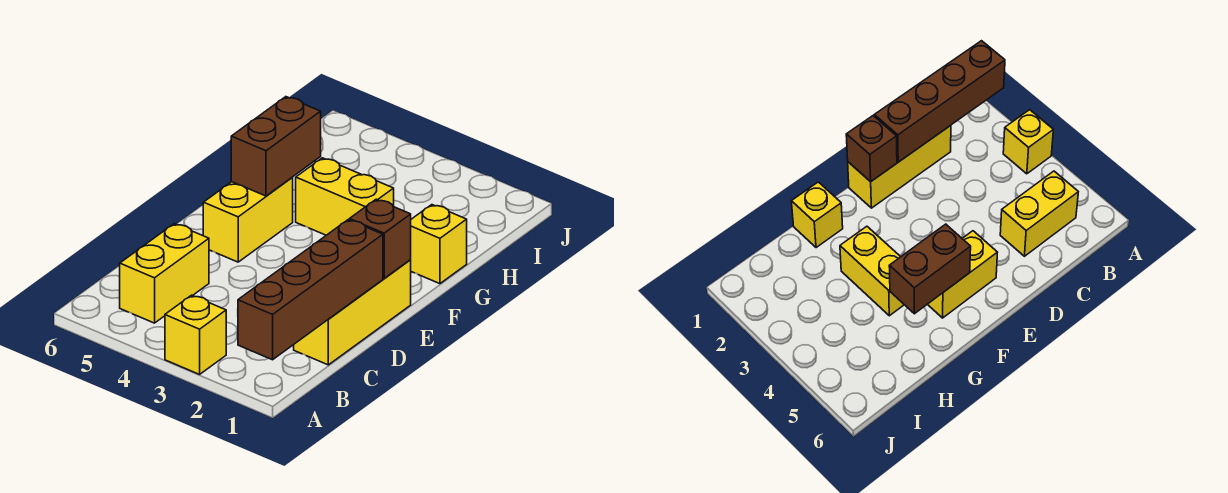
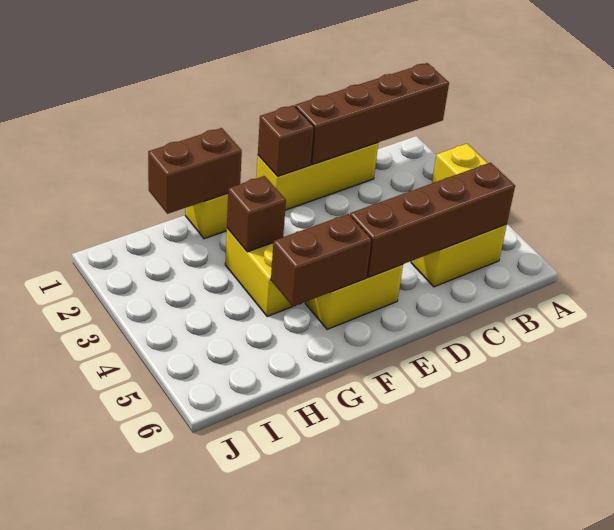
none -> brown 1x4 brick [350,163,515,277]
none -> brown 1x2 brick [148,128,242,214]
none -> brown 1x1 brick [227,176,286,252]

